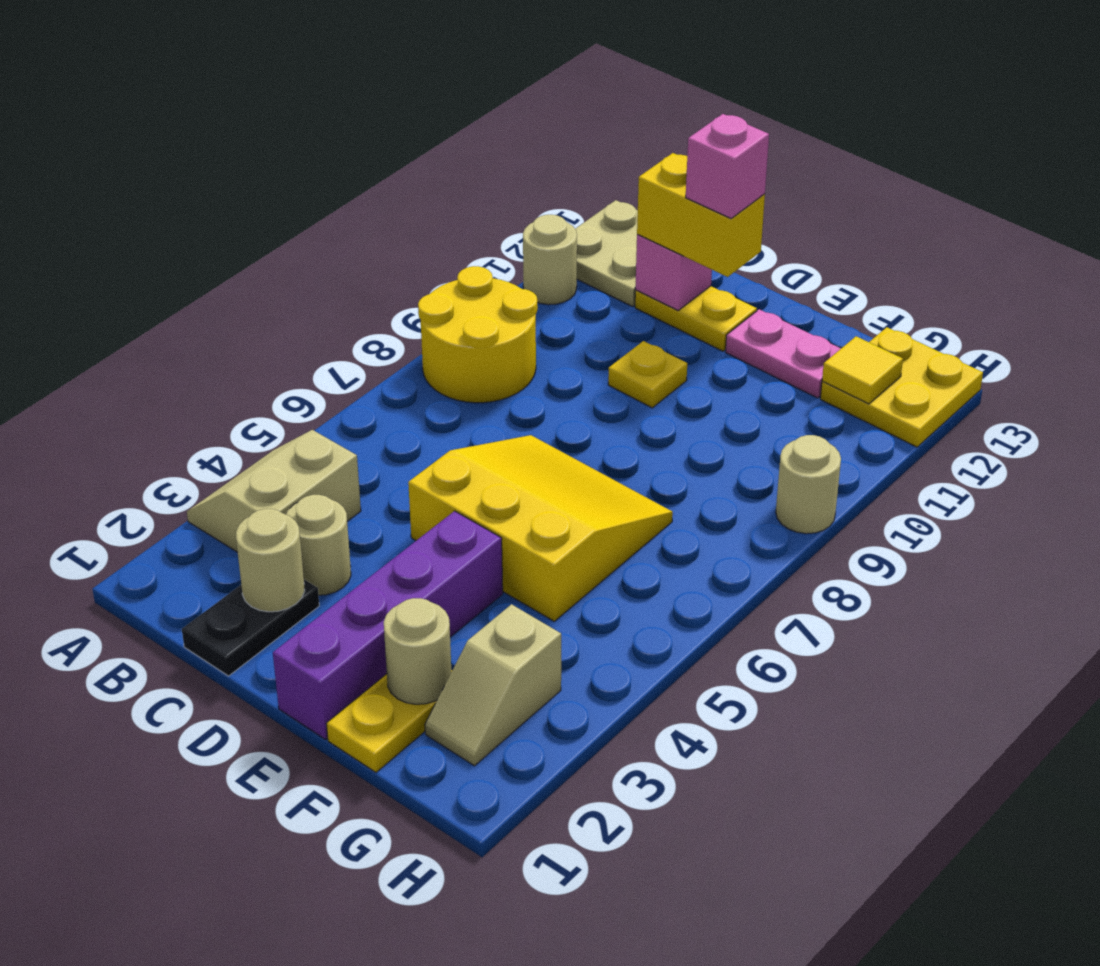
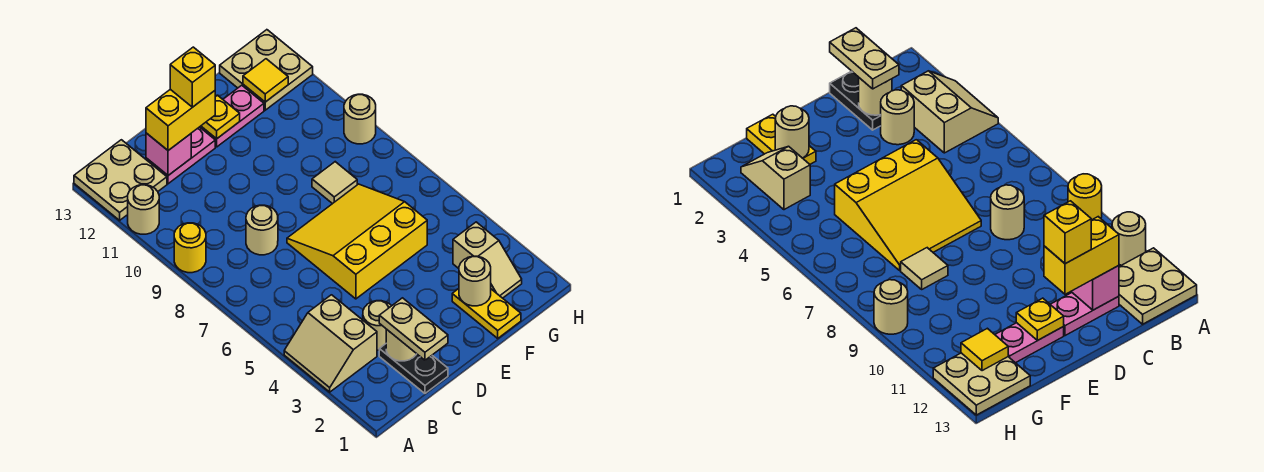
yellow 2x2 round brick [418,266,538,403] -> yellow 1x1 round brick [174,223,206,273]
none -> tan 1x2 plate [379,298,448,360]
none -> tan 1x1 round brick [246,205,278,255]
yellow 1x2 plate [635,286,757,351] -> pink 1x2 plate [146,127,215,184]
yellow 1x1 plate [608,341,687,408] -> yellow 1x1 plate moved to [201,95,240,139]
pink 1x1 brick [686,114,769,219] -> yellow 1x1 brick [170,47,215,107]
purple 1x4 brick [273,511,503,739] -> none
none -> tan 1x1 tile [312,162,357,204]
yellow 2x2 plate [820,327,983,447] -> tan 2x2 plate [220,30,313,110]

